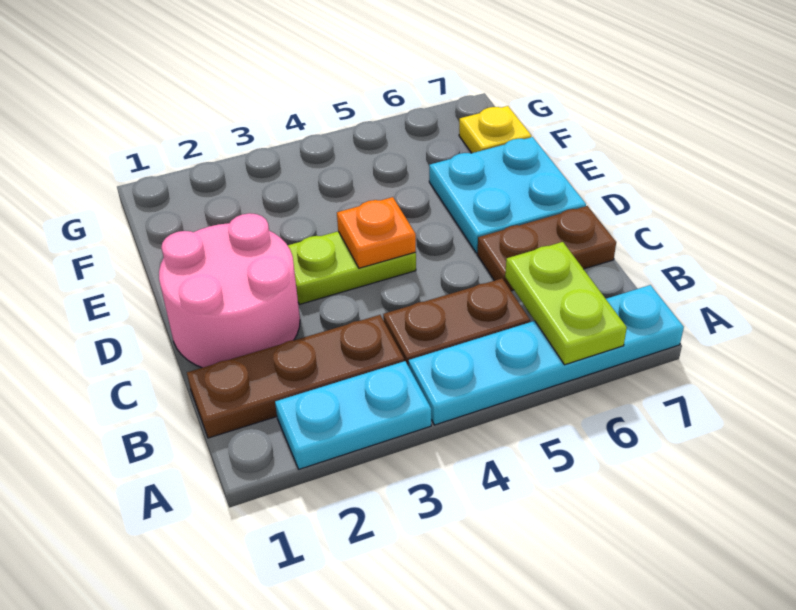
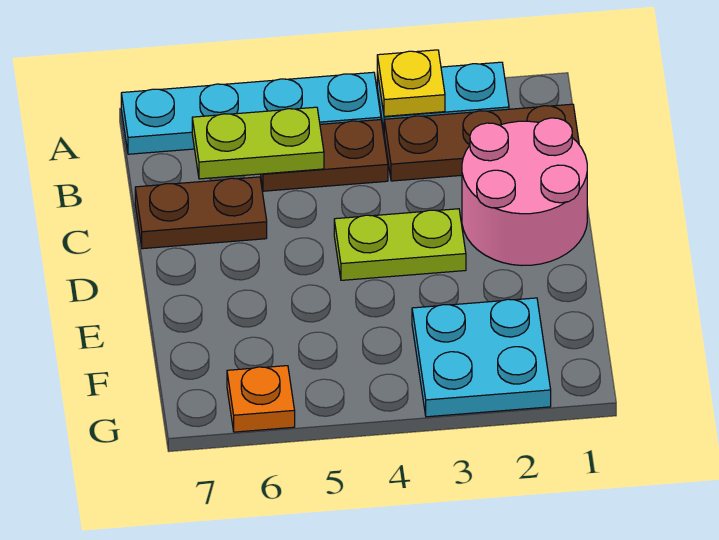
lime 1x2 plate [505,242,627,365] -> lime 1x2 plate turned to [192,107,324,179]
orange 1x1 plate [337,197,416,268] -> orange 1x1 plate moved to [227,366,295,432]
cyan 2x2 plate [429,137,586,253] -> cyan 2x2 plate moved to [412,298,551,417]
yellow 1x1 plate [459,106,531,153] -> yellow 1x1 plate moved to [377,50,445,116]

